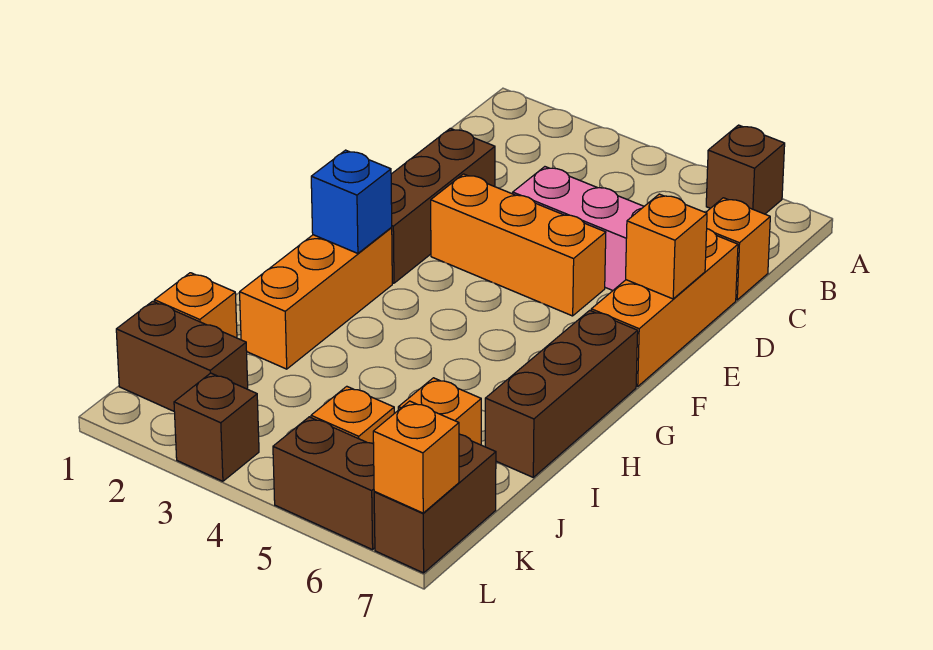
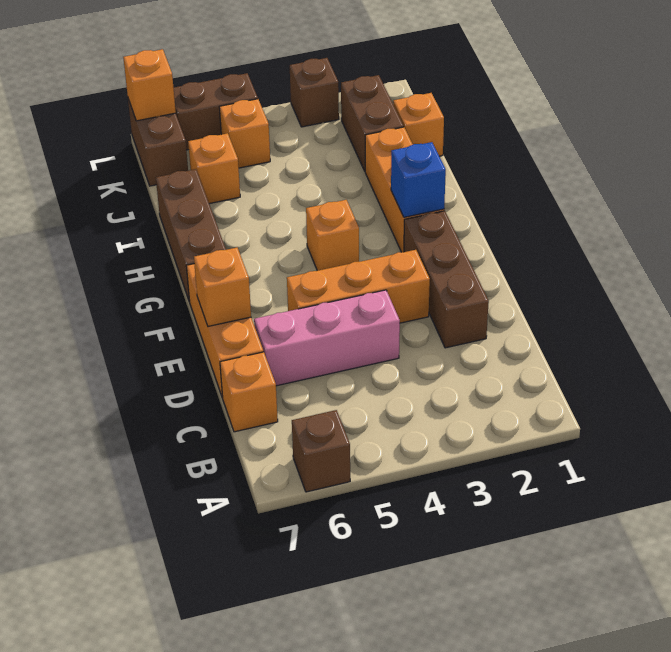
none -> orange 1x1 brick [306,200,359,271]
brown 1x2 brick [116,301,248,411] -> brown 1x2 brick turned to [341,75,404,171]

